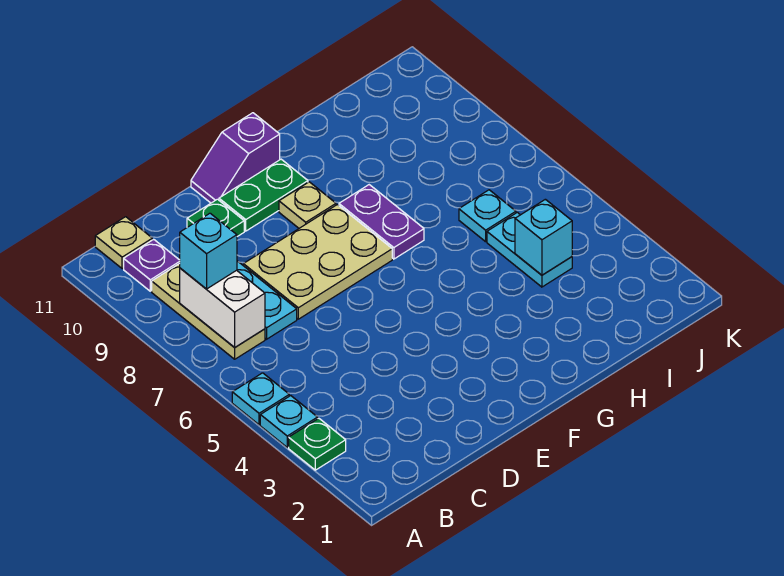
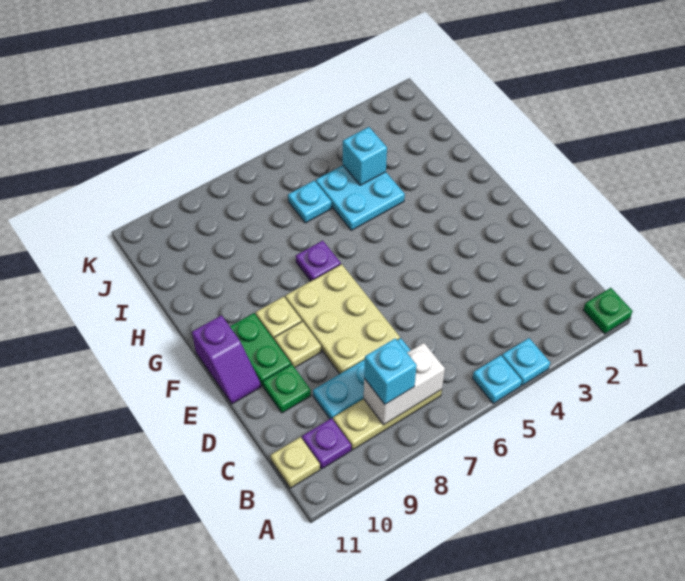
green 1x1 plate [289,418,346,470] -> green 1x1 plate moved to [583,288,632,334]
none -> tan 1x1 plate [274,321,321,368]
purple 1x2 plate [339,185,424,259] -> purple 1x1 plate [296,241,341,281]
cyan 1x2 plate [487,212,572,287] -> cyan 2x2 plate [316,165,405,230]

